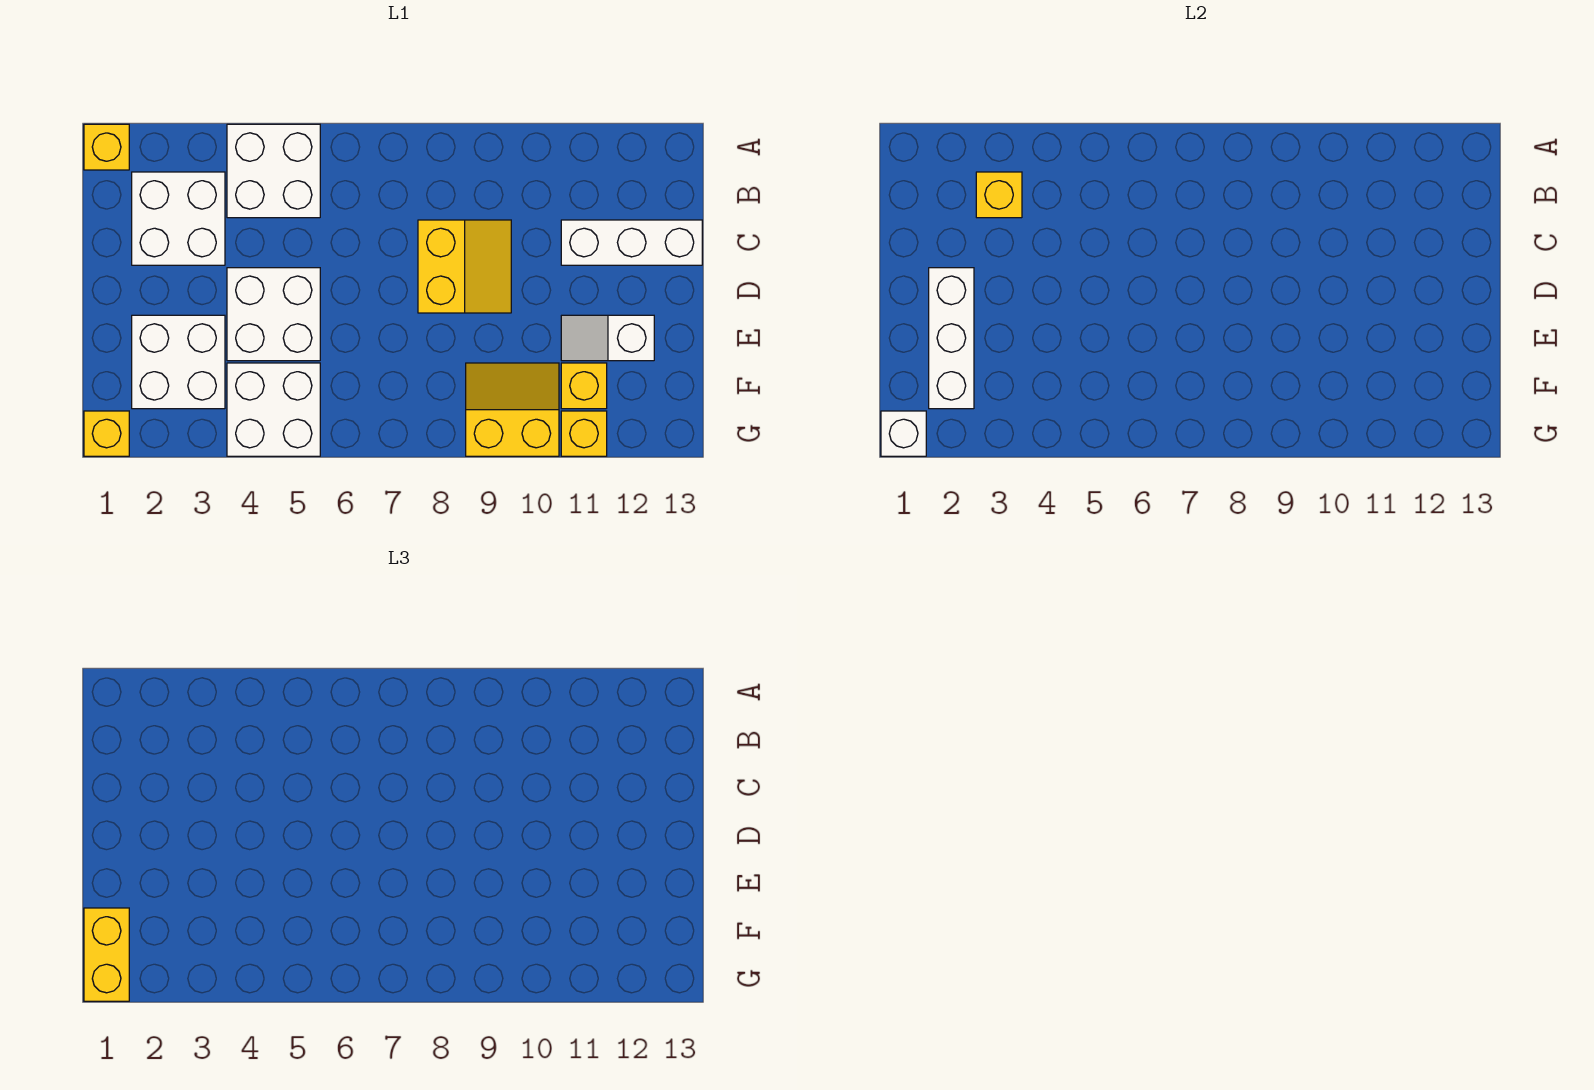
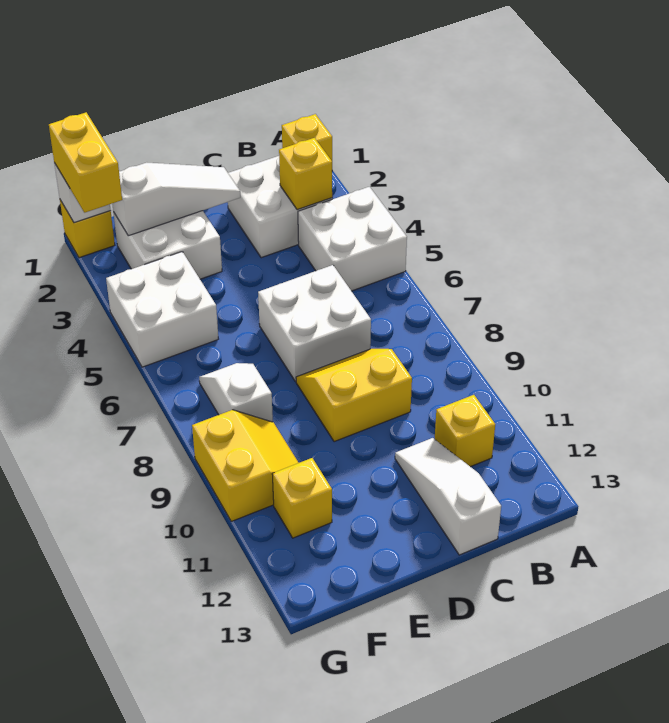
yellow 2x2 slope [418,220,511,313] -> yellow 2x2 slope turned to [296,349,412,442]
white 1x3 brick [561,220,702,265] -> white 1x3 slope [395,438,501,555]
white 1x3 brick [929,268,974,409] -> white 1x3 slope [112,163,240,236]
white 2x2 brick [227,268,320,361] -> white 2x2 brick moved to [258,265,371,382]
white 1x2 slope [561,315,654,361] -> white 1x2 slope moved to [199,363,273,422]
yellow 1x2 brick [84,908,129,1001] -> yellow 1x2 brick turned to [49,112,122,213]
yellow 1x1 brick [561,411,607,456] -> yellow 1x1 brick moved to [435,395,495,467]

